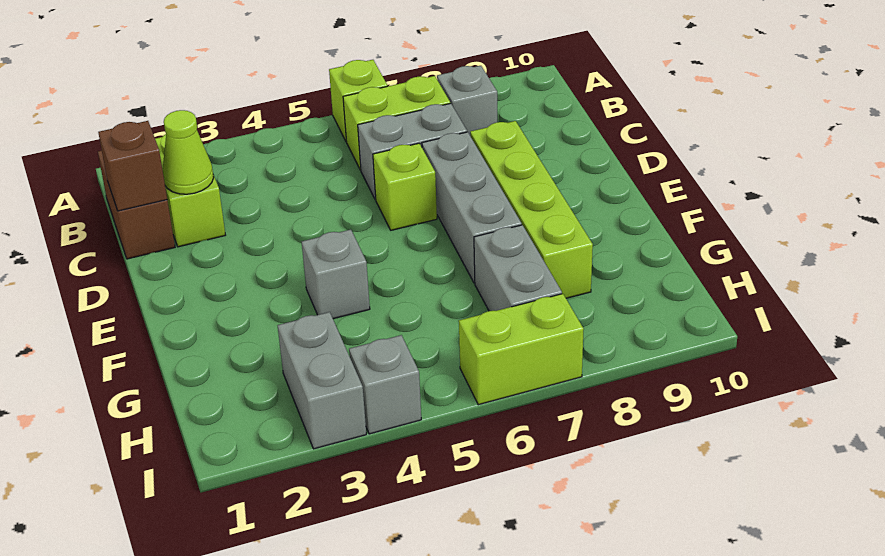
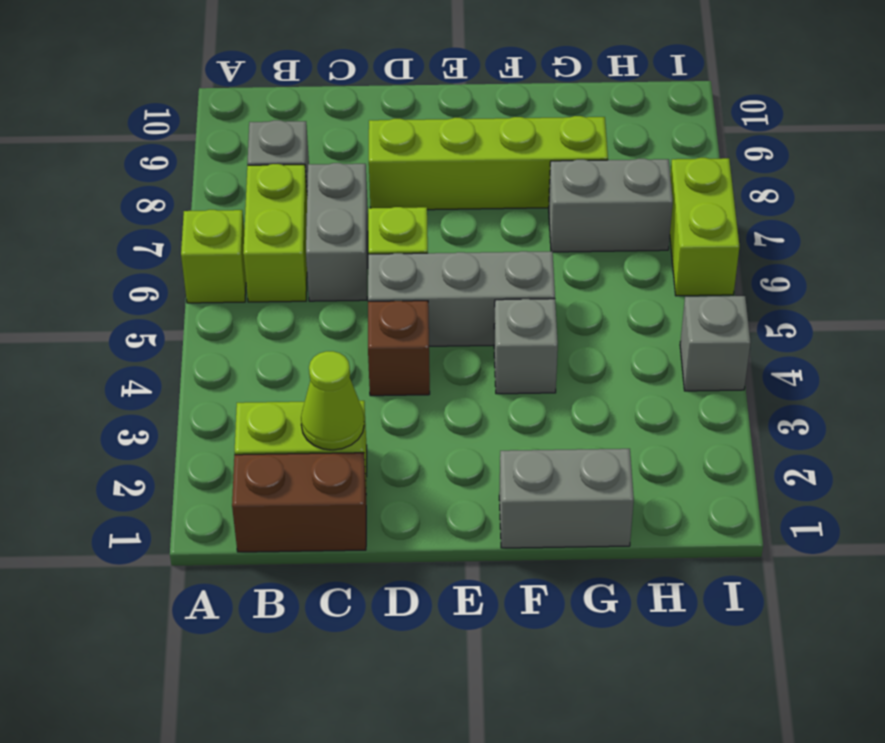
brown 1x1 brick [98,121,167,211] -> brown 1x1 brick moved to [368,301,430,396]
grey 1x3 brick [422,132,522,283] -> grey 1x3 brick moved to [368,251,555,346]
grey 1x2 brick [277,312,366,449] -> grey 1x2 brick moved to [499,449,634,548]

